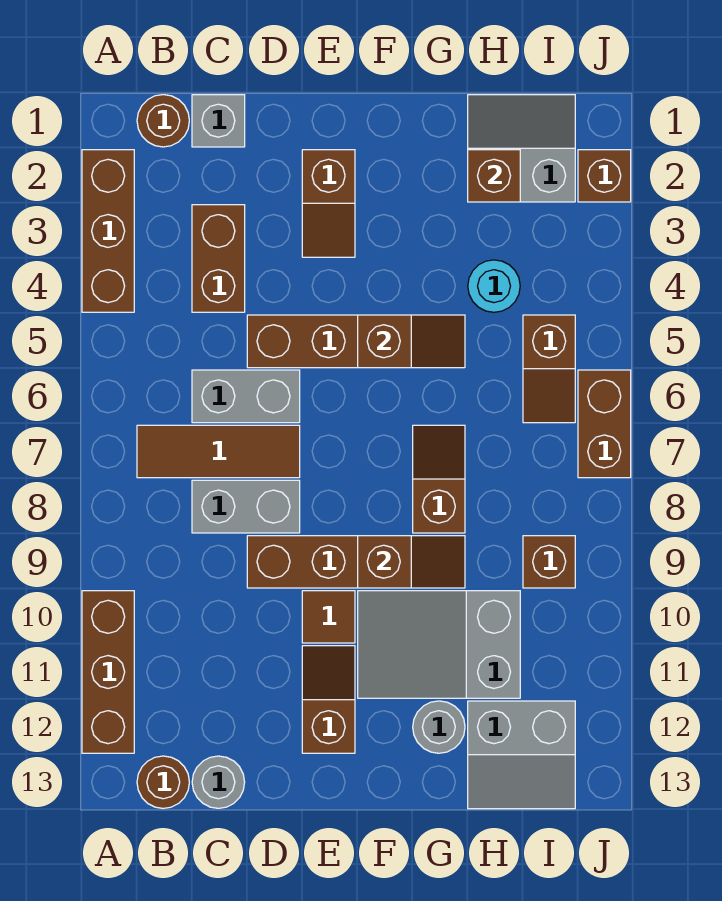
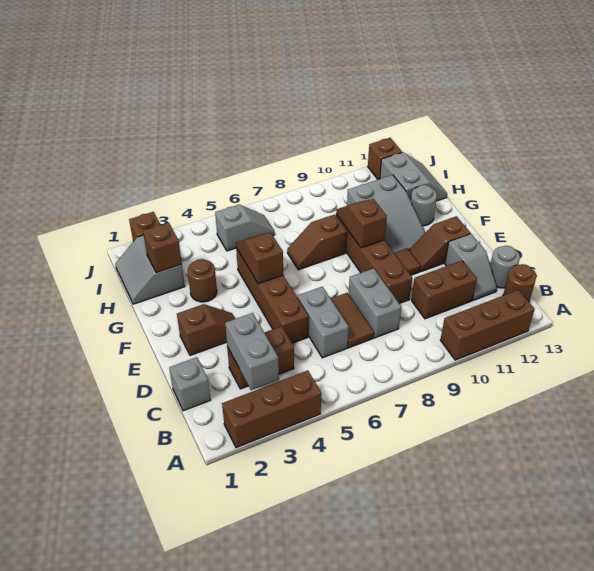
brown 1x1 round brick [137,95,189,147] -> brown 1x1 round brick moved to [188,259,217,302]
none -> grey 1x2 brick [225,313,279,390]
brown 1x3 tile [137,425,300,478] -> brown 1x2 tile [331,293,374,348]
none -> grey 1x2 slope [445,234,497,300]
cyan 1x1 round brick [468,260,520,312] -> none
brown 1x2 slope [523,315,575,423] -> grey 1x2 slope [215,204,274,251]
brown 1x1 brick [523,536,575,588] -> brown 1x1 brick moved to [368,138,402,179]
brown 1x2 brick [578,370,631,478] -> brown 1x2 brick moved to [411,261,477,319]

